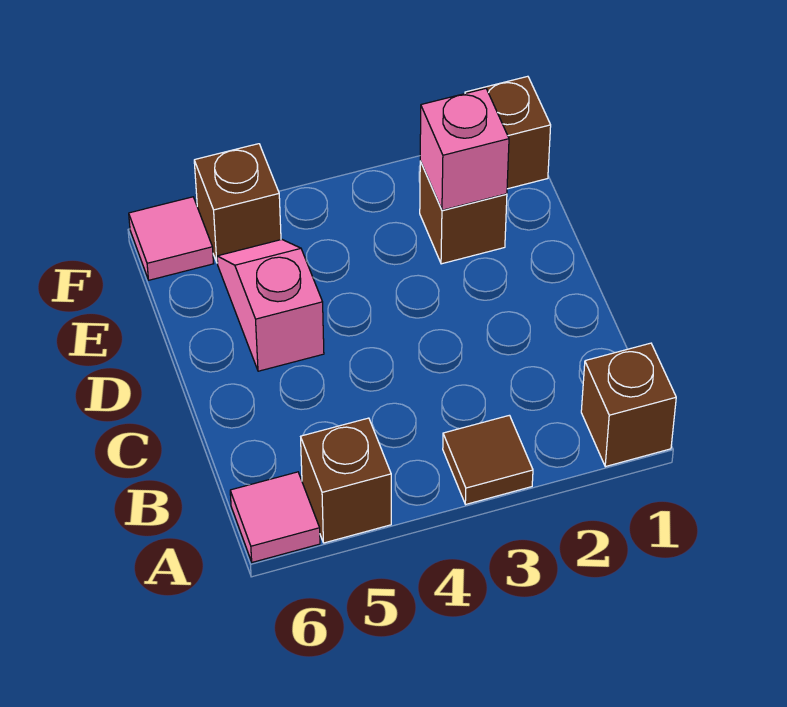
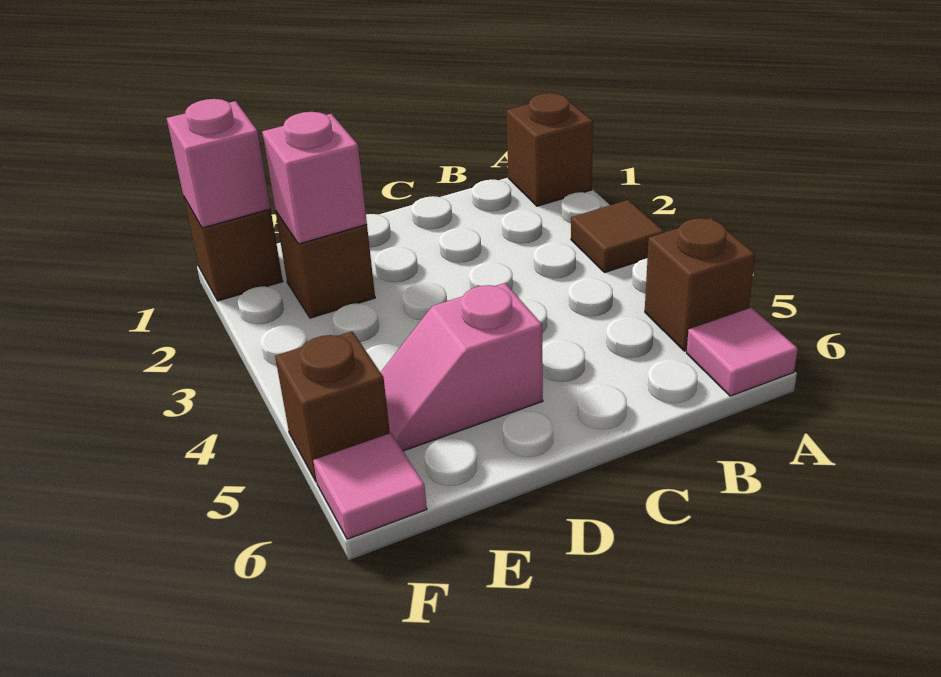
none -> pink 1x1 brick [167,99,271,228]

